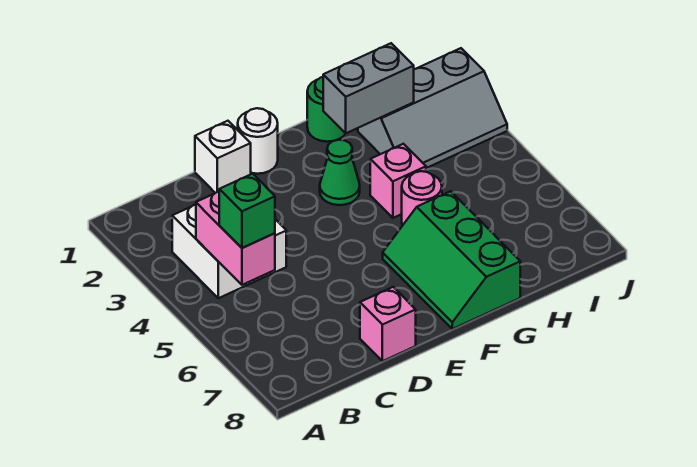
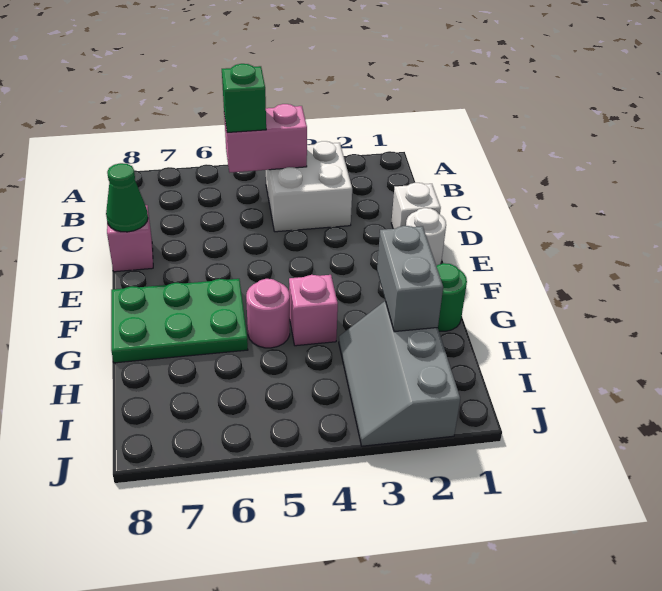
green 1x1 cone [320,140,360,205] -> green 1x1 cone moved to [106,163,148,232]
green 2x3 slope [383,191,520,329] -> green 2x3 plate [111,279,248,363]

